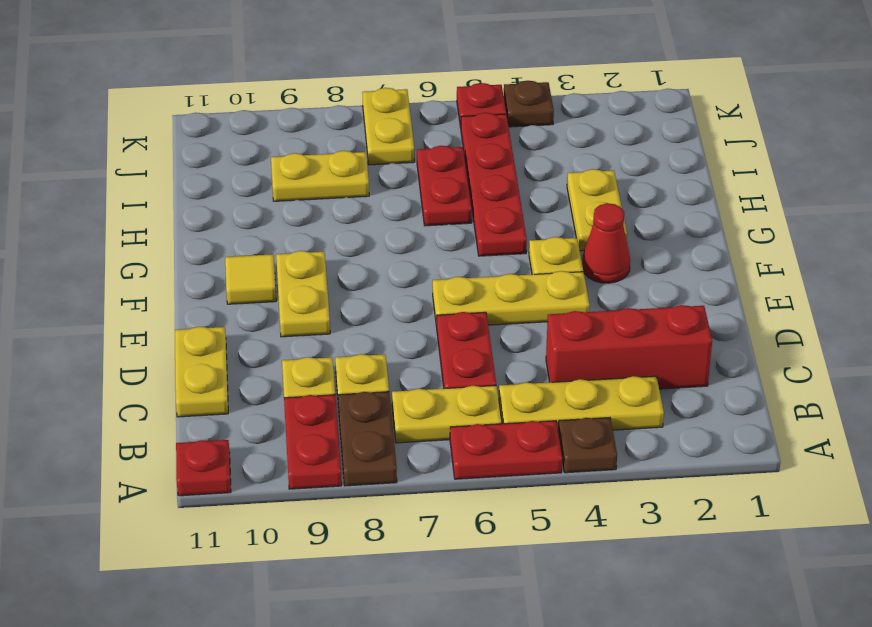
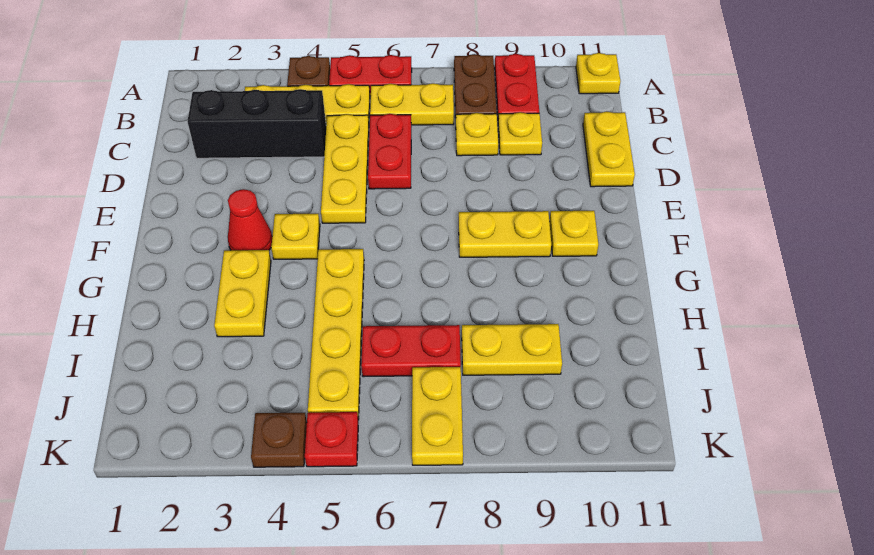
red 1x1 plate [176,440,231,496] -> yellow 1x1 plate [576,53,620,94]
red 1x3 brick [546,305,712,389] -> black 1x3 brick [187,89,326,158]
yellow 1x3 plate [433,271,590,327] -> yellow 1x3 plate turned to [321,114,369,223]
yellow 1x2 plate [276,251,330,337] -> yellow 1x2 plate turned to [459,211,551,257]
yellow 1x1 tile [225,254,276,304] -> yellow 1x1 plate [549,211,598,256]
red 1x4 plate [461,113,527,256] -> yellow 1x4 plate [308,249,364,420]
red 1x2 plate [417,146,472,226] -> red 1x2 plate turned to [361,325,461,377]

